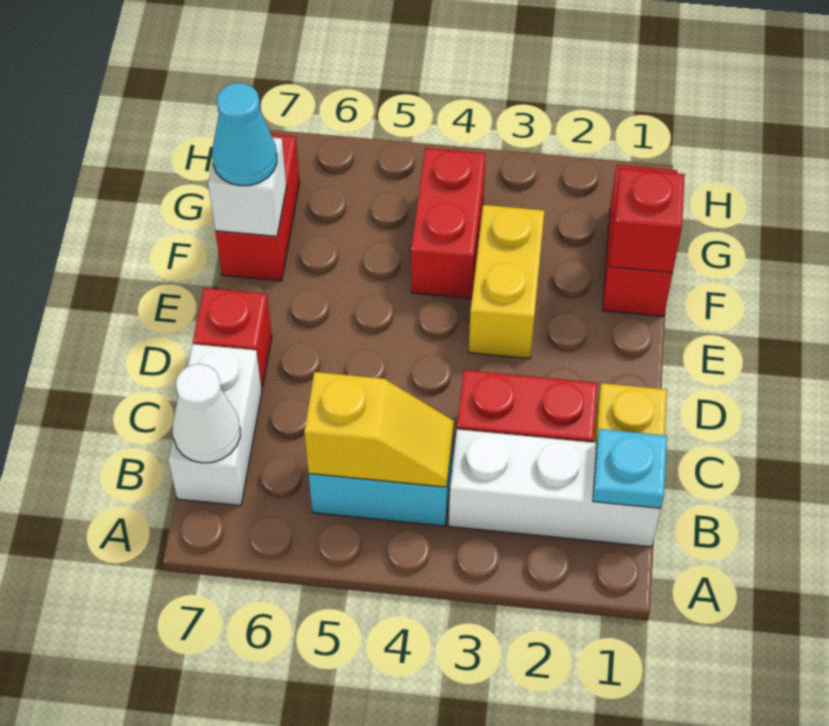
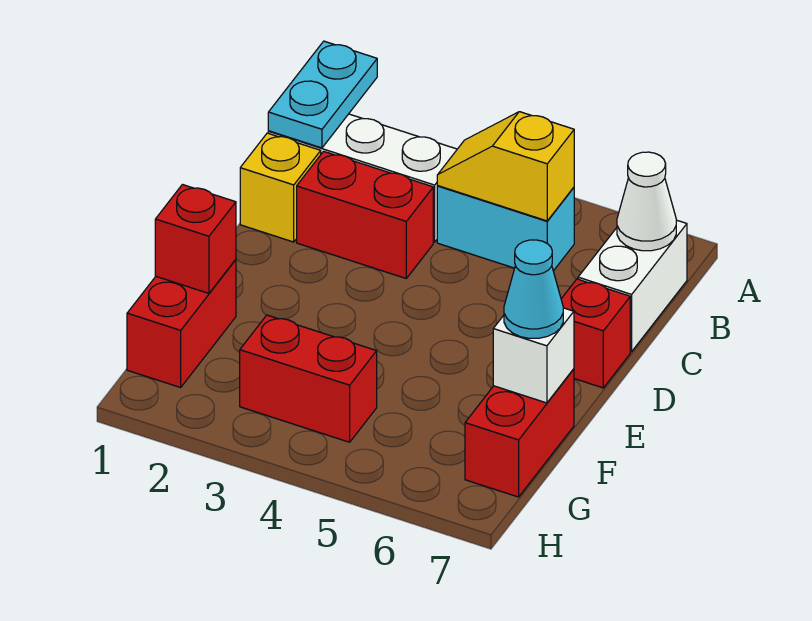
cyan 1x1 plate [593,429,667,508] -> cyan 1x2 plate [268,41,377,148]
yellow 1x2 brick [469,205,544,359] -> none
red 1x2 brick [411,148,486,299] -> red 1x2 brick turned to [240,315,377,442]

